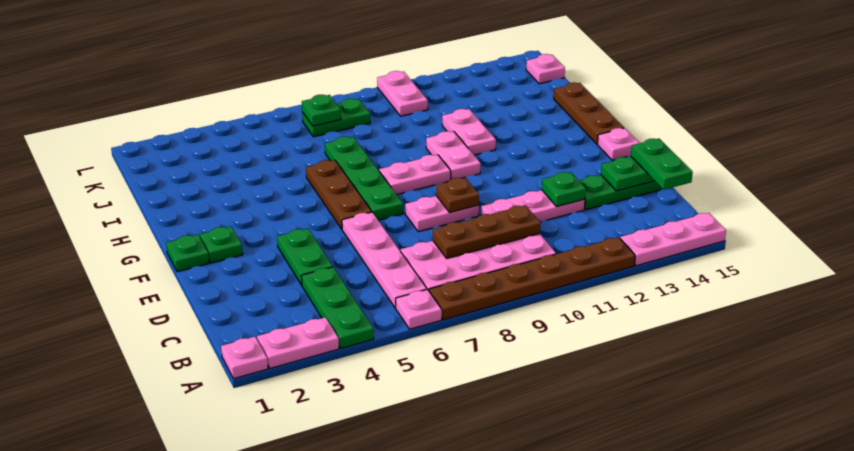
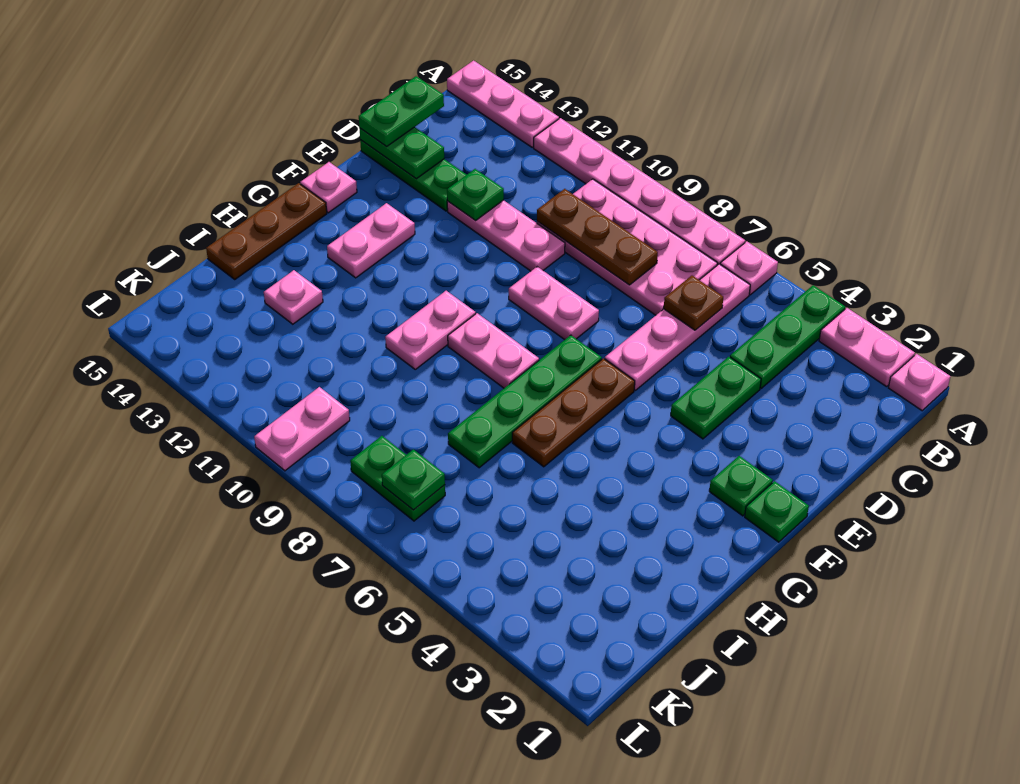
brown 1x6 plate [429,237,635,320] -> pink 1x6 plate [534,118,745,265]
brown 1x1 plate [436,178,479,213] -> brown 1x1 plate moved to [664,276,723,330]
pink 1x2 plate [442,109,496,155] -> pink 1x2 plate moved to [327,203,415,278]
pink 1x1 plate [526,54,565,84] -> pink 1x1 plate moved to [264,270,323,324]

